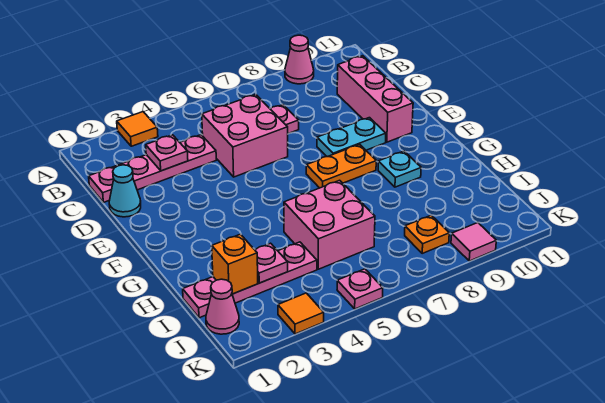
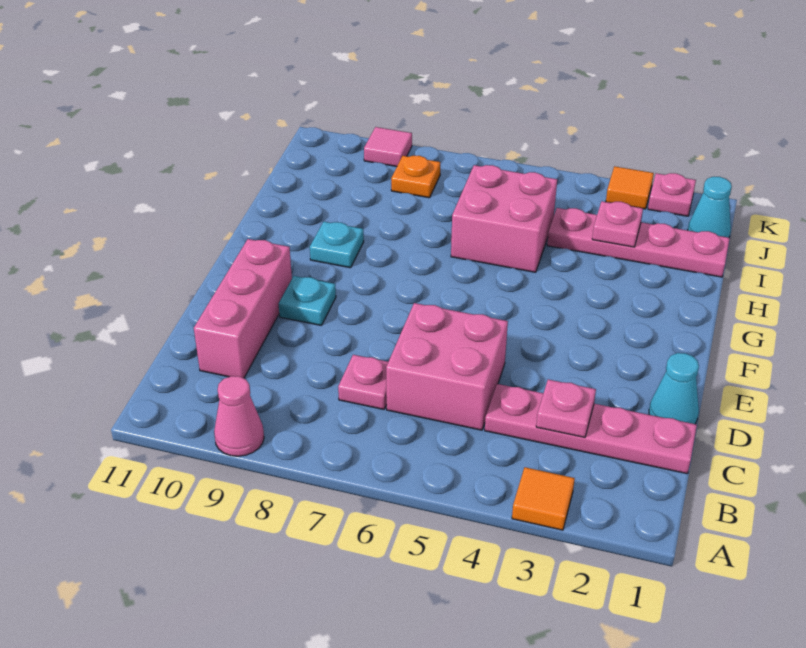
cyan 1x2 plate [317,118,386,156] -> cyan 1x1 plate [279,276,336,326]
orange 1x2 plate [306,144,376,188] -> none
orange 1x1 brick [212,234,258,294] -> none
pink 1x1 cone [206,279,239,334] -> cyan 1x1 cone [688,177,732,238]
pink 1x1 plate [337,269,383,309] -> pink 1x1 plate moved to [648,173,696,216]

